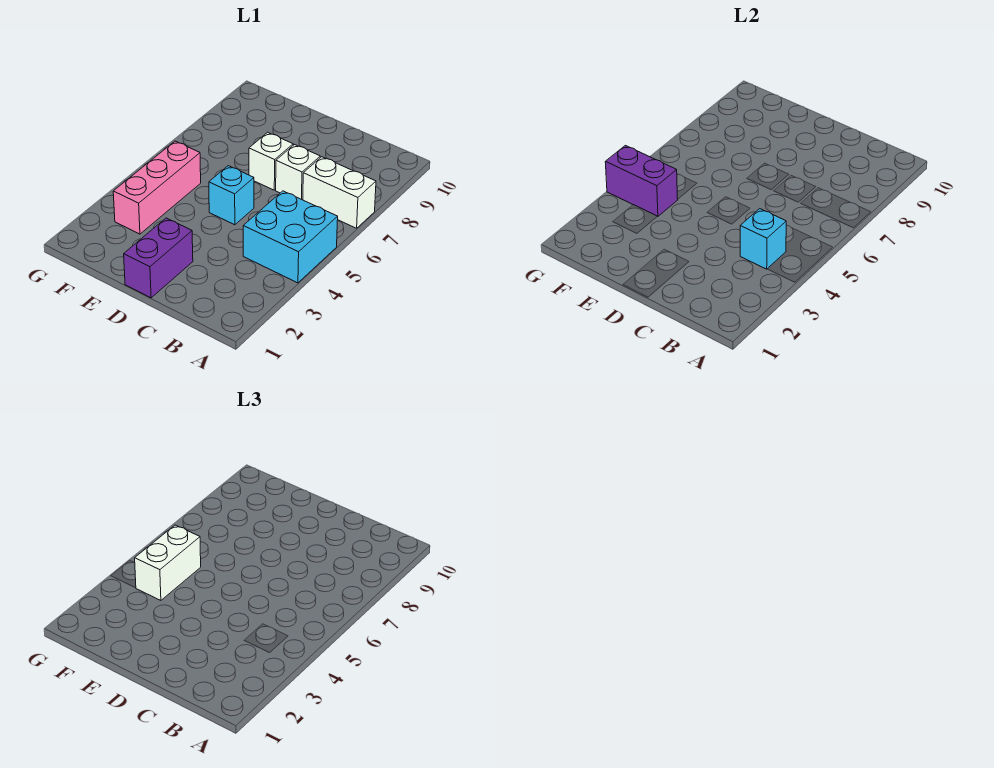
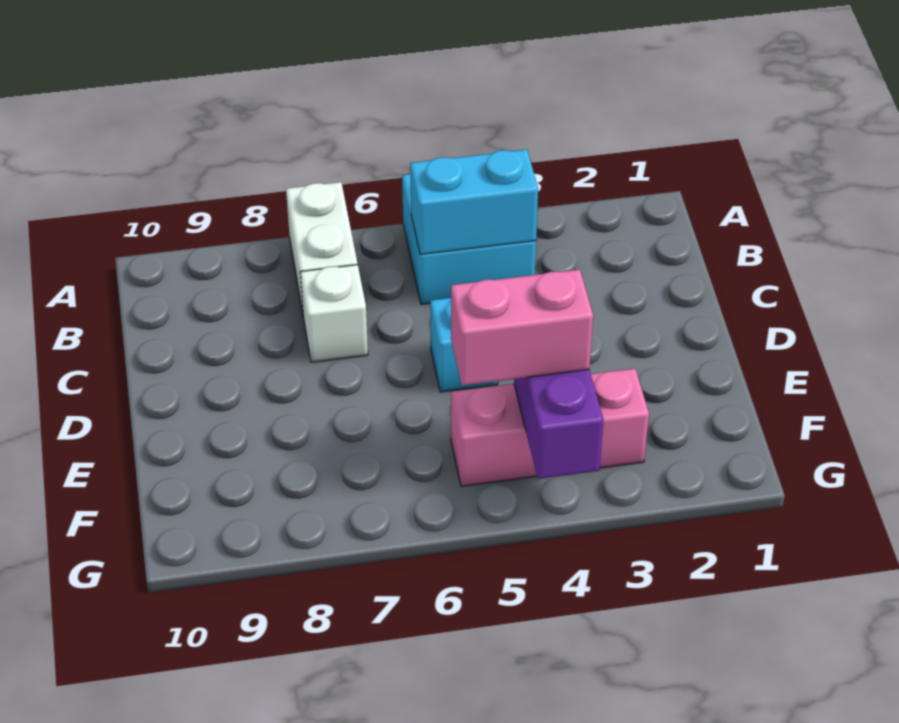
cyan 1x1 brick [740,209,786,269] -> cyan 1x2 brick [410,149,538,254]
purple 1x2 brick [124,218,193,298] -> none
white 1x1 brick [249,132,293,190] -> none
white 1x2 brick [135,525,201,600] -> pink 1x2 brick [451,269,593,385]

